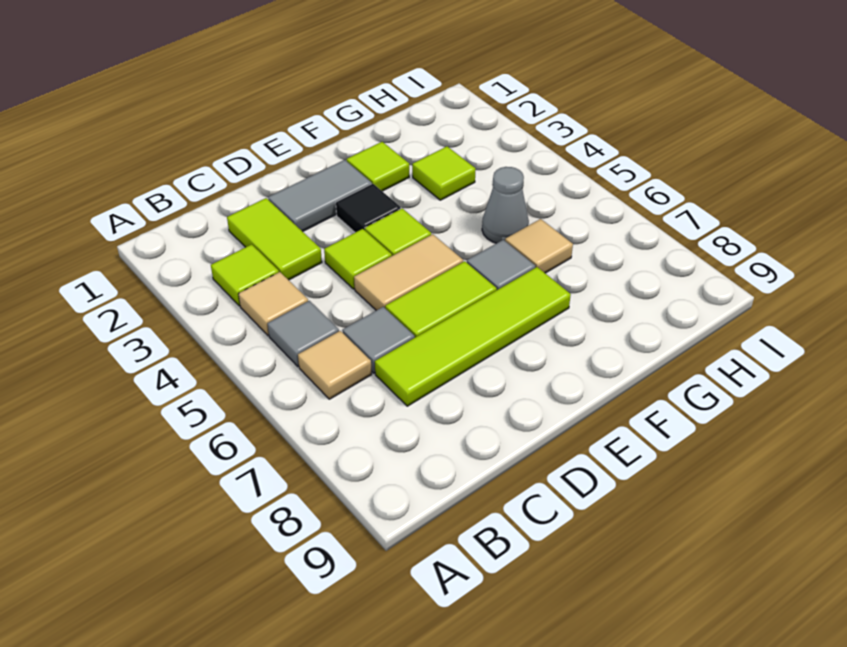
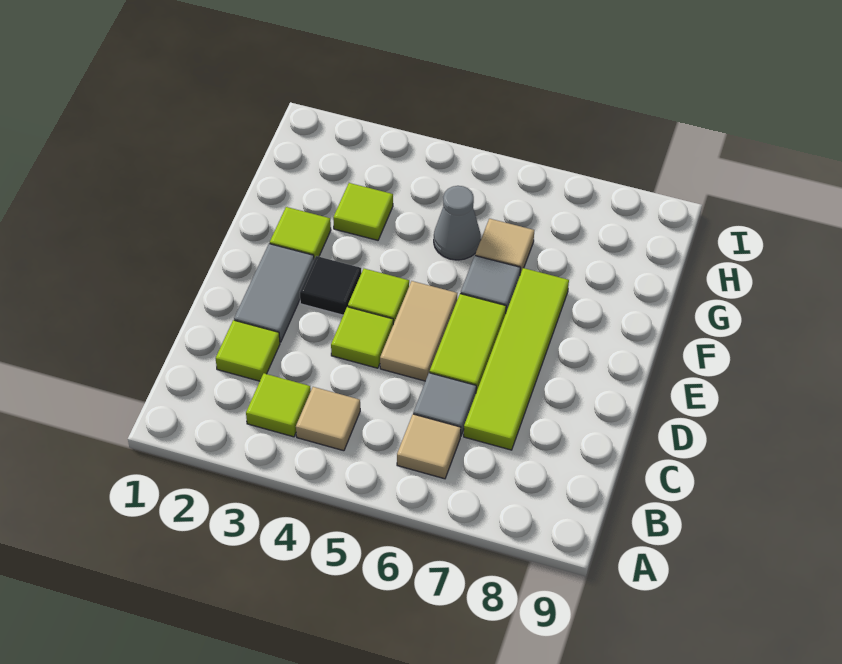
grey 1x1 tile [267,301,339,367] -> none
lime 1x2 tile [227,198,322,280] -> lime 1x1 tile [216,320,280,381]

